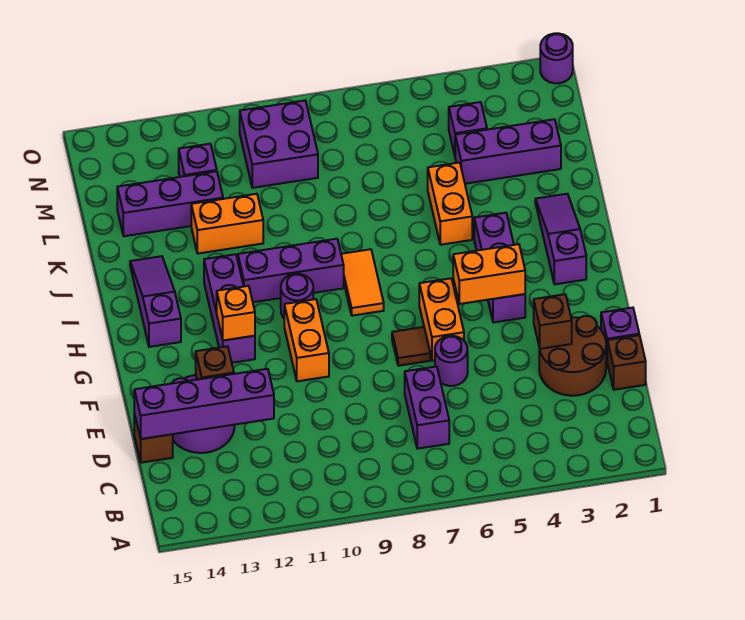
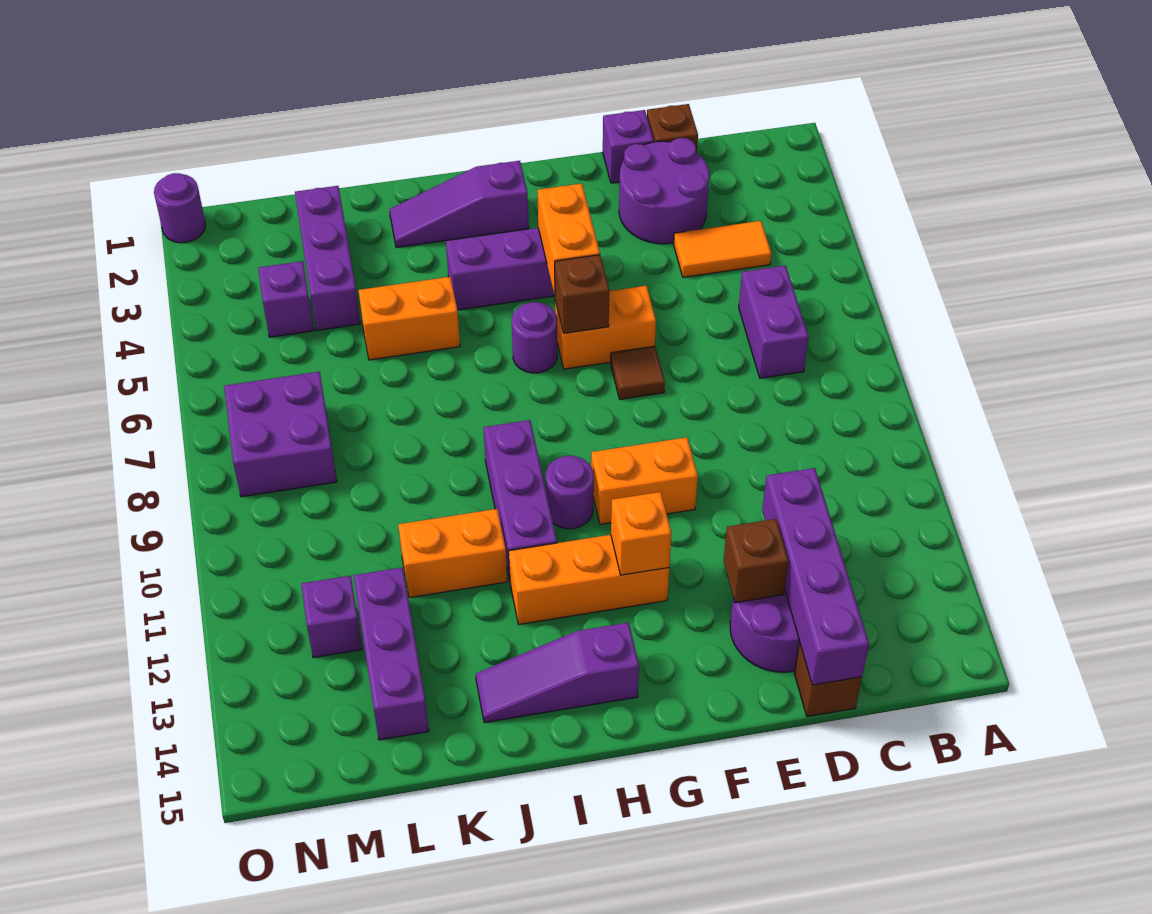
purple 1x2 brick [405,366,449,449] -> purple 1x2 brick turned to [739,265,809,378]
brown 2x2 round brick [539,316,606,396] -> purple 2x2 round brick [619,138,709,244]
brown 1x1 brick [534,294,572,349] -> brown 1x1 brick moved to [555,255,609,333]
purple 1x1 round brick [435,336,468,386] -> purple 1x1 round brick moved to [512,302,557,373]
purple 1x3 brick [204,254,255,363] -> orange 1x3 brick [509,535,669,624]
orange 1x2 tile [341,249,384,316] -> orange 1x2 tile moved to [674,221,771,277]
orange 1x2 brick [191,194,263,253] -> orange 1x2 brick turned to [398,509,507,598]
purple 2x2 brick [240,101,318,188] -> purple 2x2 brick moved to [224,372,337,497]

